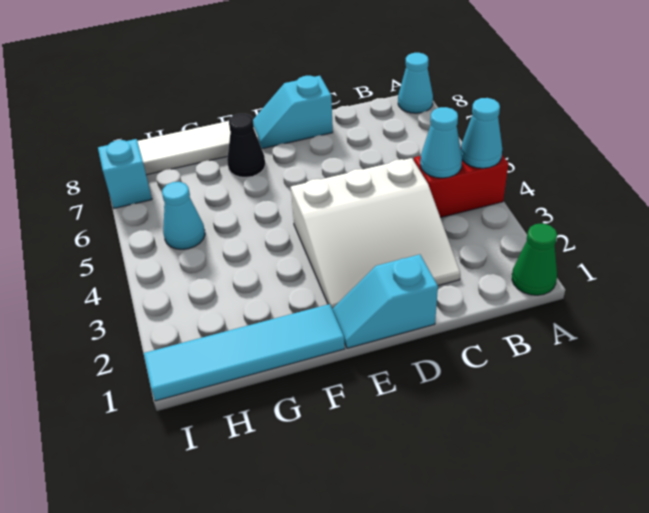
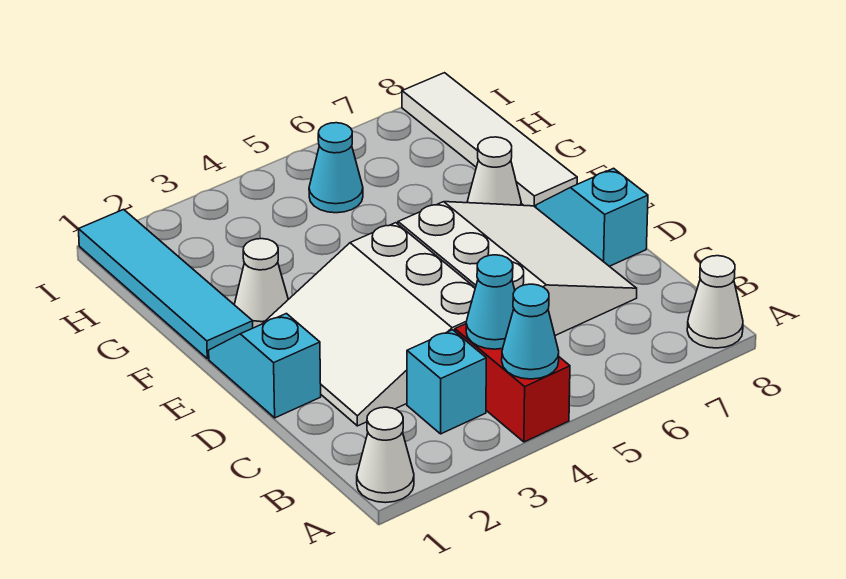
green 1x1 cone [512,224,557,295] -> white 1x1 cone [357,407,414,503]
cyan 1x1 cone [398,53,433,113] -> white 1x1 cone [687,256,743,348]
none -> white 3x3 slope [398,202,637,335]
none -> white 1x1 cone [234,239,288,328]
black 1x1 cone [227,114,265,177] -> white 1x1 cone [467,137,521,205]
cyan 1x1 brick [98,139,152,208] -> cyan 1x1 brick moved to [407,330,486,434]

